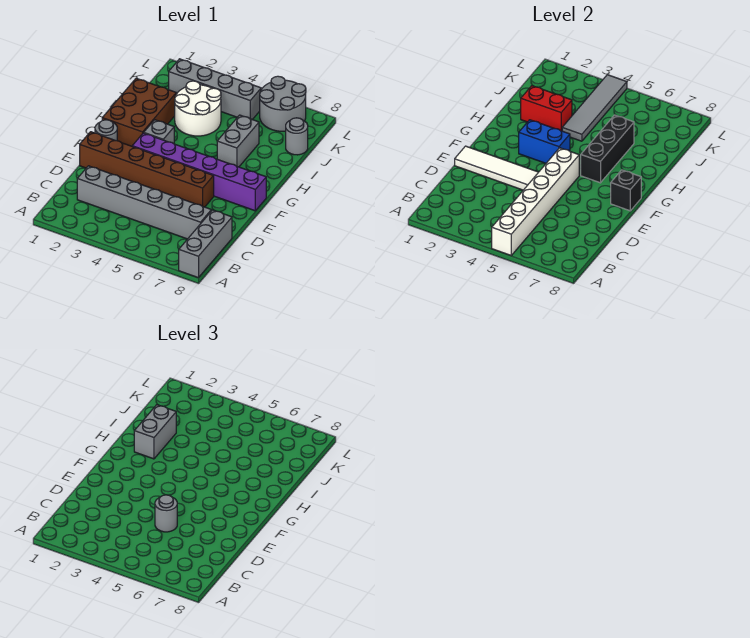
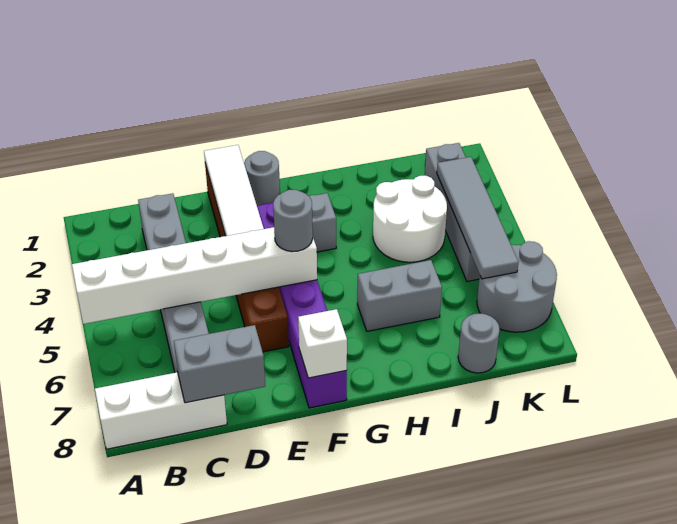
grey 1x3 brick [179,210,232,278] -> white 1x3 brick [95,372,227,449]
grey 1x1 round brick [155,495,177,532] -> grey 1x1 round brick moved to [273,190,313,252]
black 1x1 brick [611,170,641,211] -> white 1x1 brick [298,309,347,378]
brown 2x3 brick [102,78,176,146] -> none
blue 1x2 brick [519,120,570,163] -> none
black 1x3 brick [581,115,634,183] -> none
grey 1x2 brick [134,405,176,459] -> grey 1x2 brick moved to [174,325,265,403]
red 1x2 brick [521,86,572,131] -> none
grey 1x4 tile [562,75,627,141] -> grey 1x4 tile turned to [437,157,519,279]

